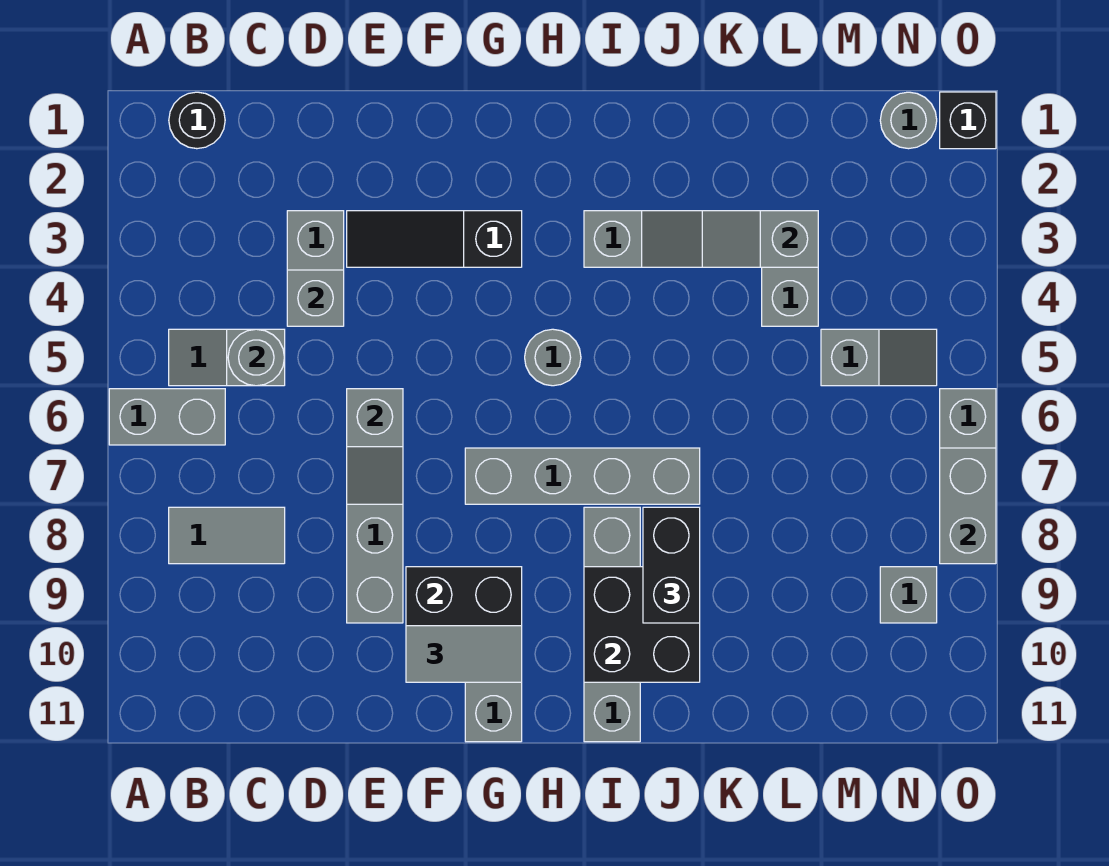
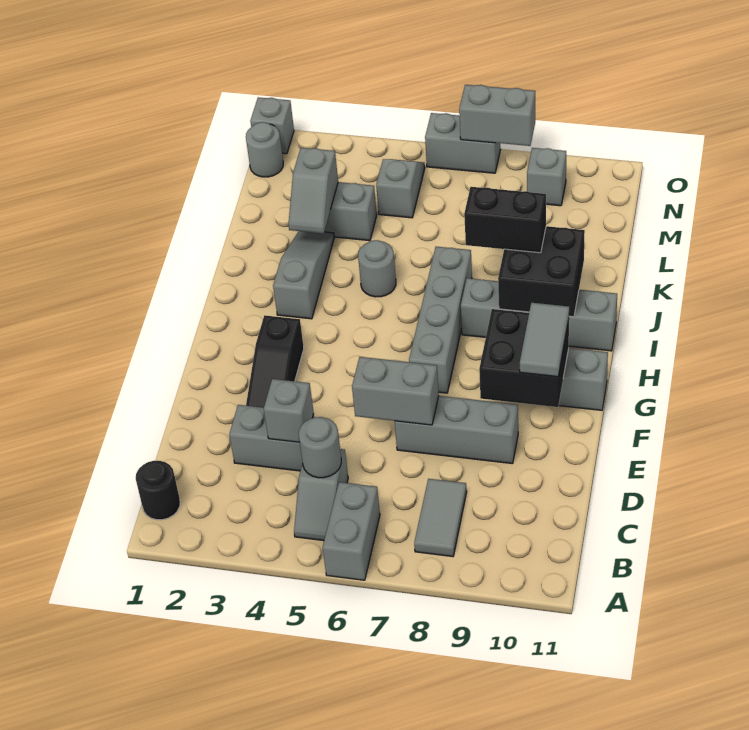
grey 1x2 slope [347,389,403,504] -> grey 1x2 brick [352,357,439,425]
grey 1x1 round brick [525,329,581,386] -> grey 1x1 round brick moved to [358,240,396,297]
black 1x1 brick [940,92,996,149] -> grey 1x1 brick [250,97,294,154]

